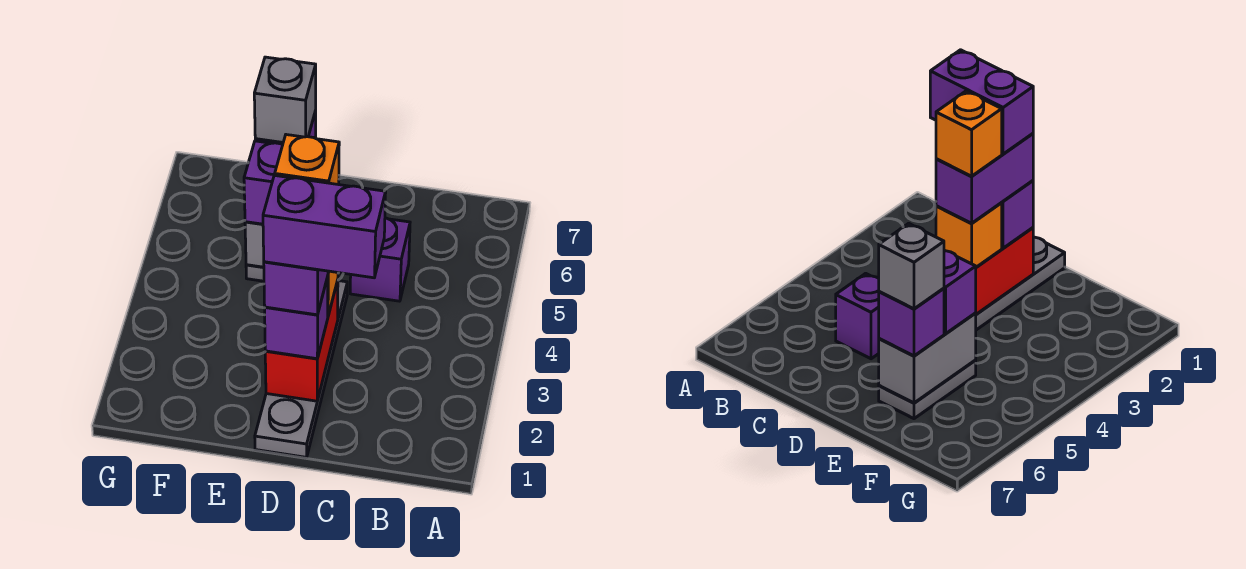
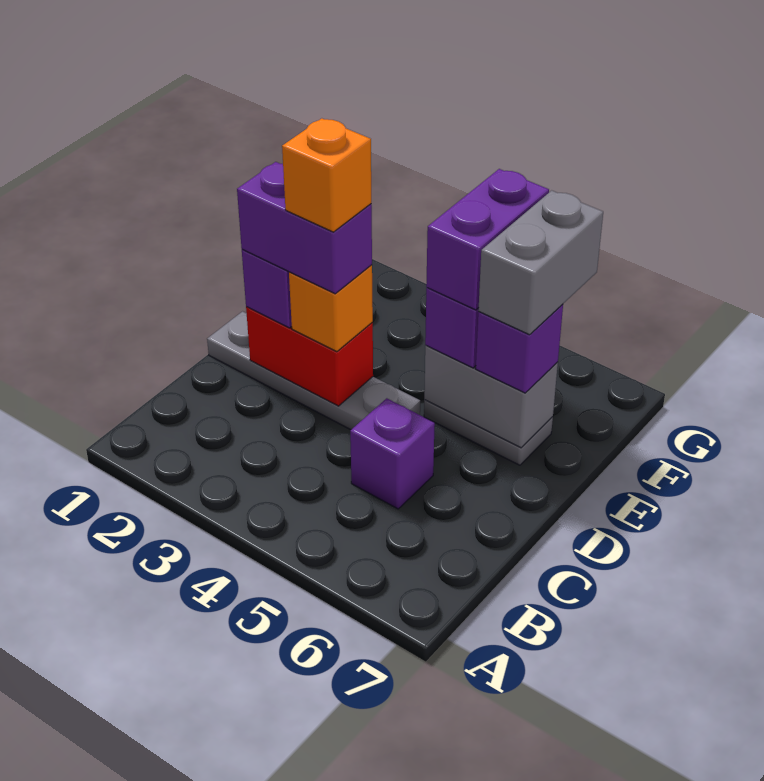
purple 1x2 brick [263,175,386,278] -> purple 1x2 brick moved to [426,169,549,310]
grey 1x1 brick [254,57,316,142] -> grey 1x2 brick [478,190,603,335]

